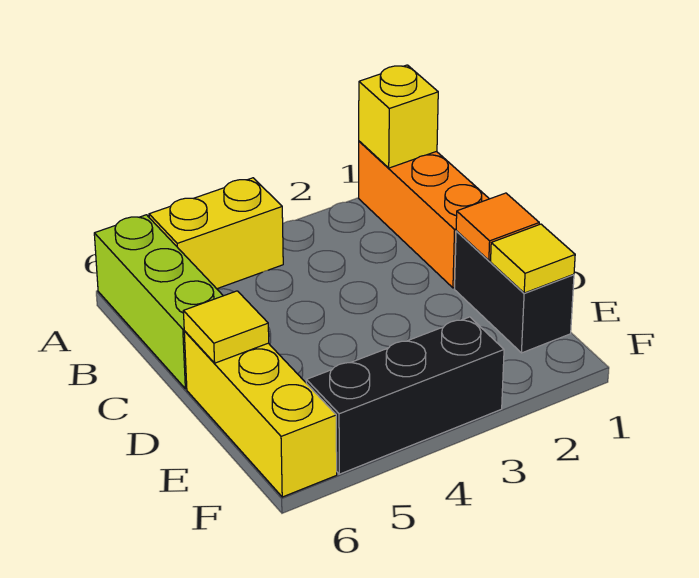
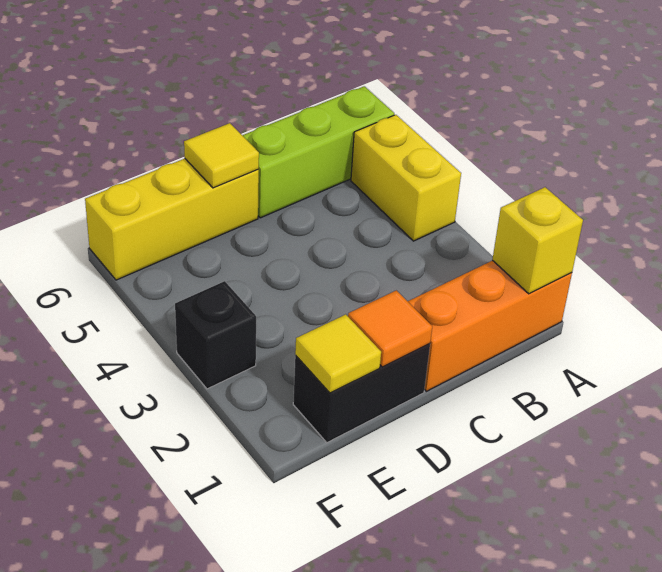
black 1x3 brick [306,317,504,474] -> black 1x1 brick [175,281,256,389]

